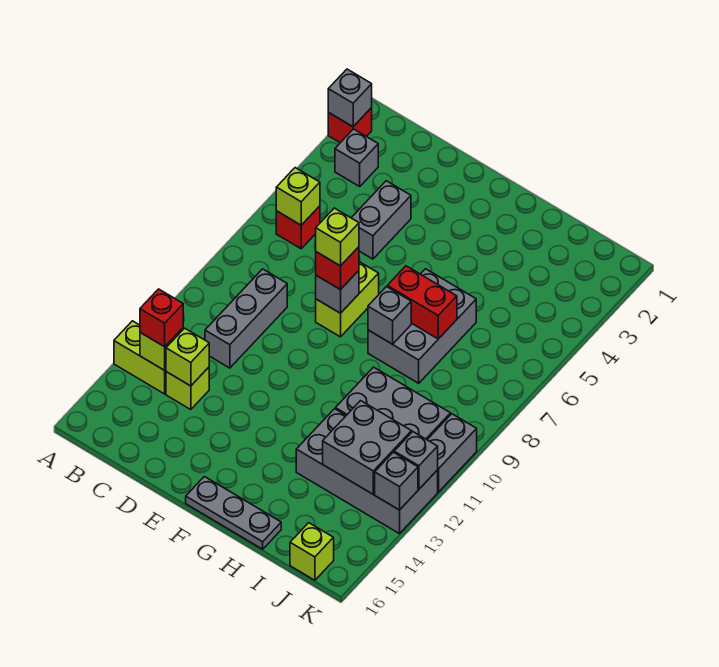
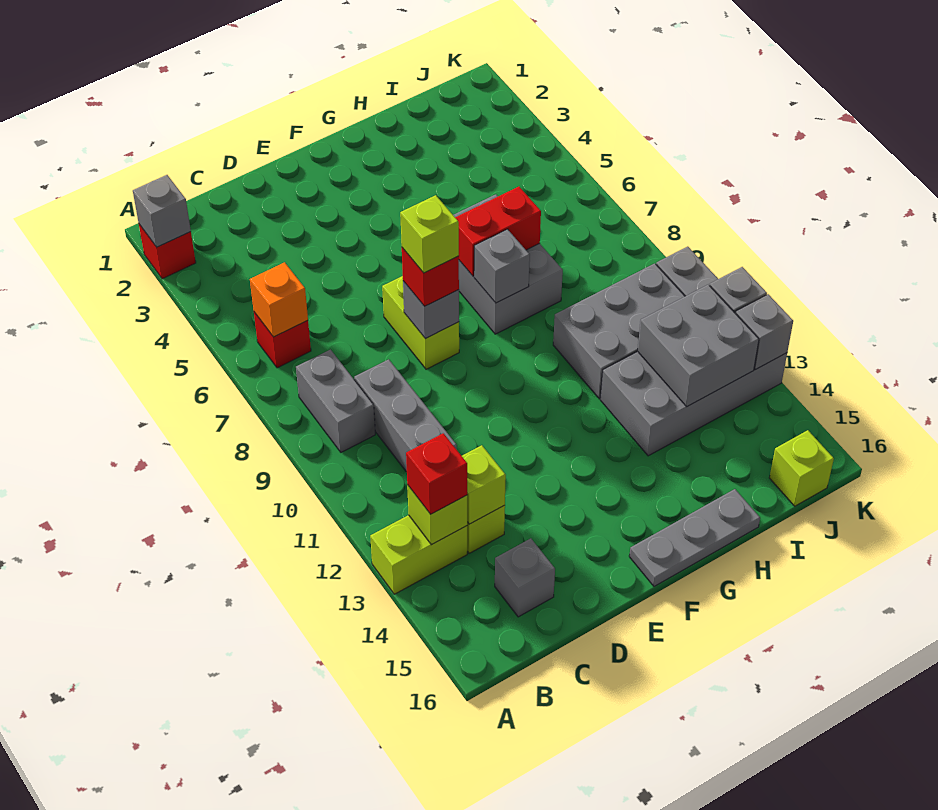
grey 1x1 brick [335,129,378,186] -> grey 1x1 brick moved to [495,538,555,617]
lime 1x1 brick [276,168,320,225] -> orange 1x1 brick [250,262,308,337]
grey 1x2 brick [352,181,411,259] -> grey 1x2 brick moved to [296,350,375,452]

